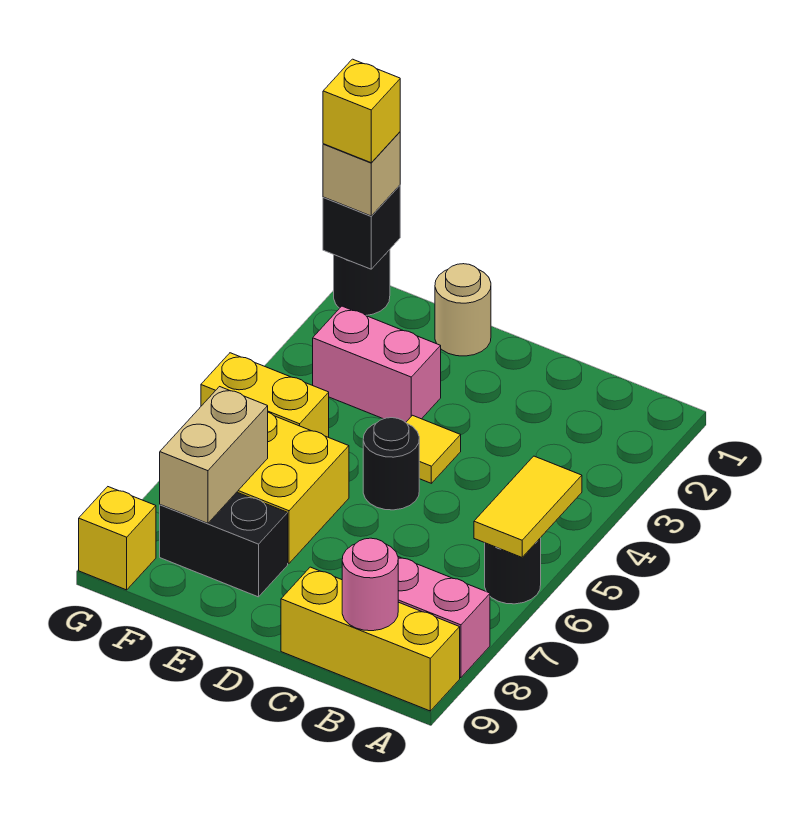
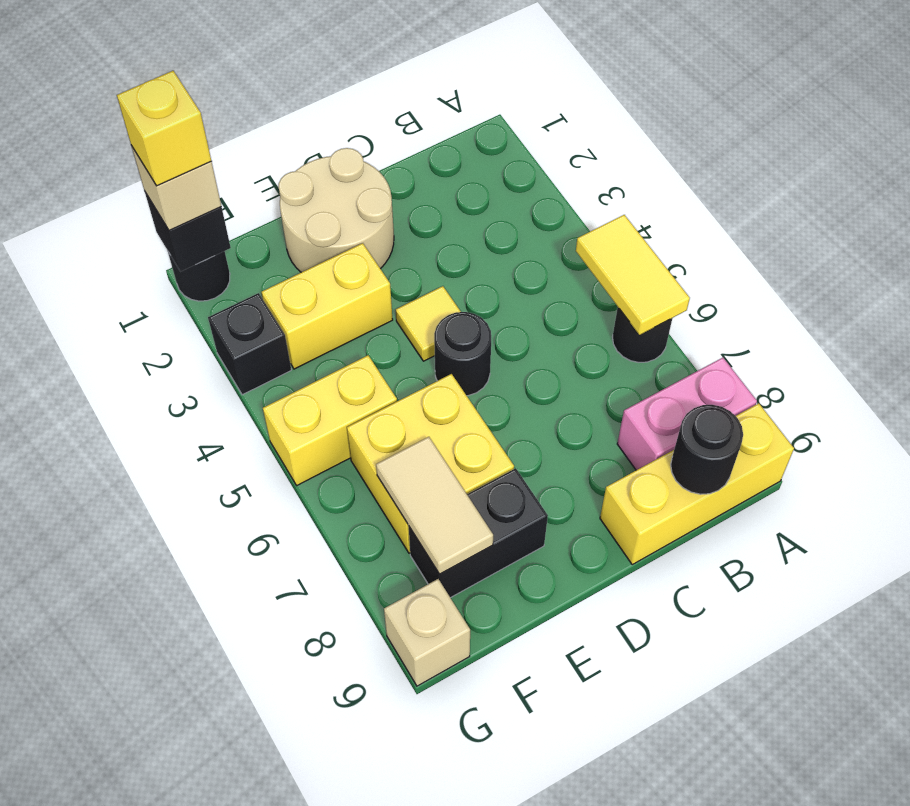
pink 1x1 round brick [342,538,398,631] -> black 1x1 round brick [671,405,743,494]
tan 1x1 round brick [435,264,491,356] -> tan 2x2 round brick [279,148,394,272]
pink 1x2 brick [313,306,441,422] -> yellow 1x2 brick [261,243,393,369]
tan 1x2 brick [160,387,268,523] -> tan 1x2 tile [376,437,493,574]
none -> black 1x1 brick [208,293,291,395]
yellow 1x1 brick [79,487,156,590] -> tan 1x1 brick [384,579,470,686]

